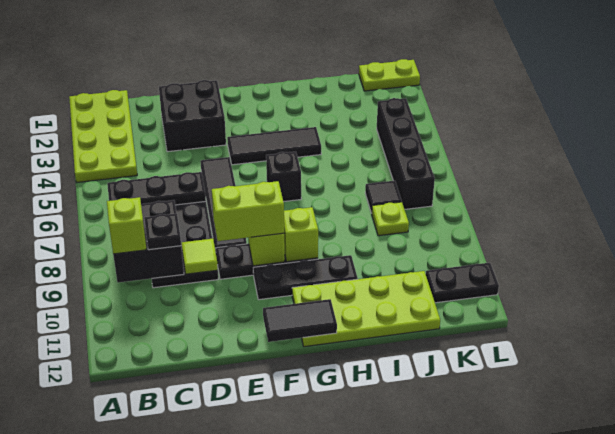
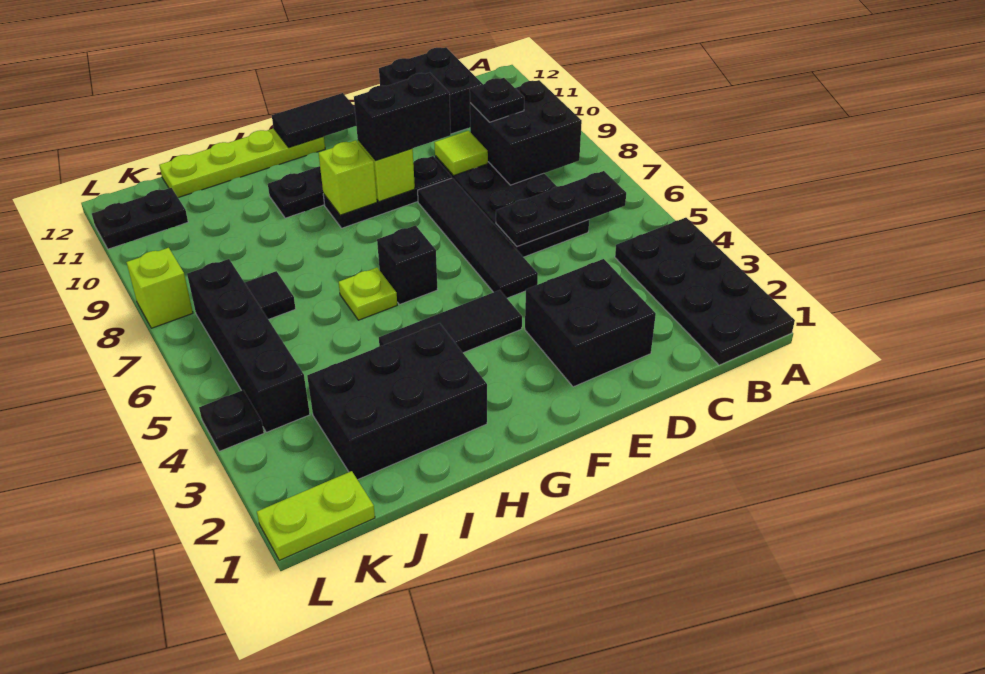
lime 2x4 plate [69,90,137,182] -> black 2x4 plate [615,218,795,365]
lime 1x1 brick [107,197,146,254] -> lime 1x1 brick moved to [126,248,193,328]
none -> black 2x2 brick [379,47,483,134]
lime 1x2 brick [212,181,284,241] -> black 1x2 brick [354,73,451,161]
lime 2x4 plate [292,271,440,347] -> lime 1x4 plate [159,128,325,198]
none -> black 2x3 brick [307,323,487,480]
lime 1x1 plate [372,202,409,236] -> lime 1x1 plate moved to [339,268,397,320]
none -> black 1x1 plate [199,390,264,451]

